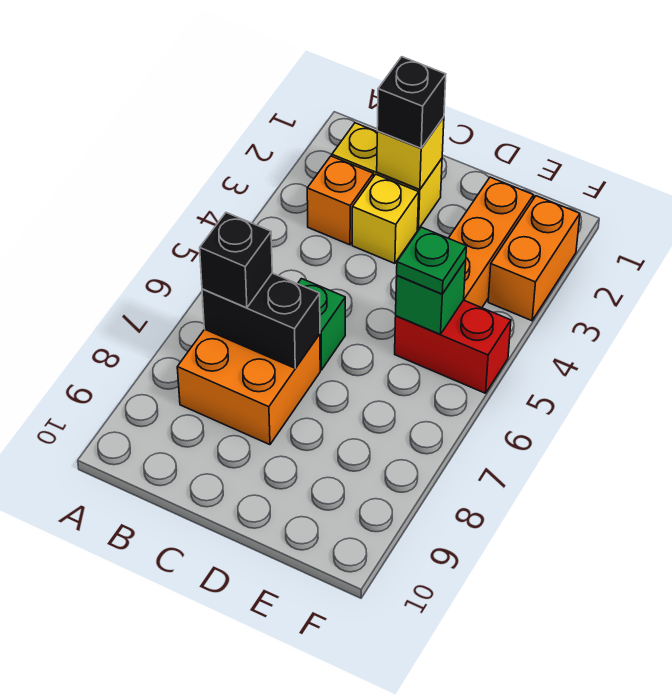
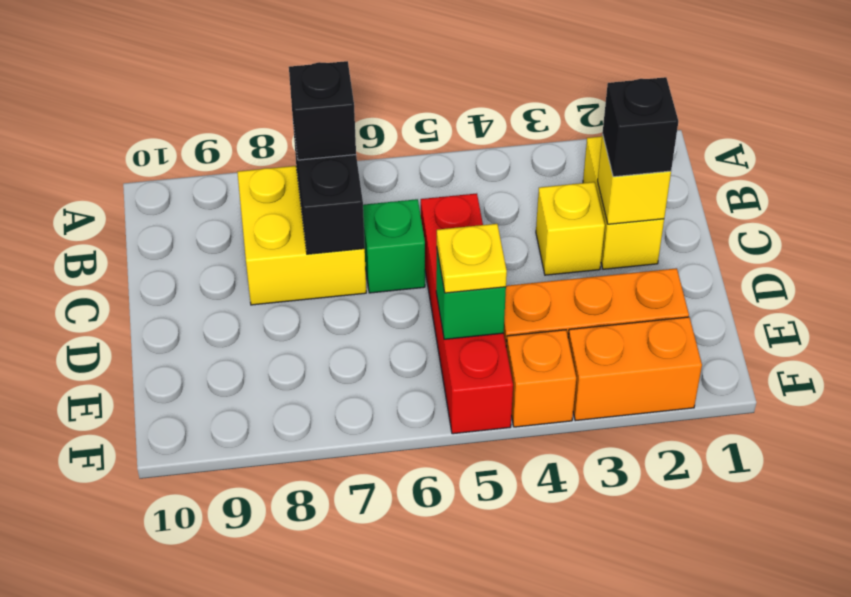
orange 1x1 brick [307,156,373,245] -> orange 1x1 brick moved to [506,330,576,427]
orange 2x2 brick [177,329,320,445] -> yellow 2x2 brick [237,166,366,305]
red 1x2 brick [395,300,511,393] -> red 1x4 brick [421,193,513,434]
green 1x1 plate [397,227,467,294] -> yellow 1x1 plate [437,224,507,293]

